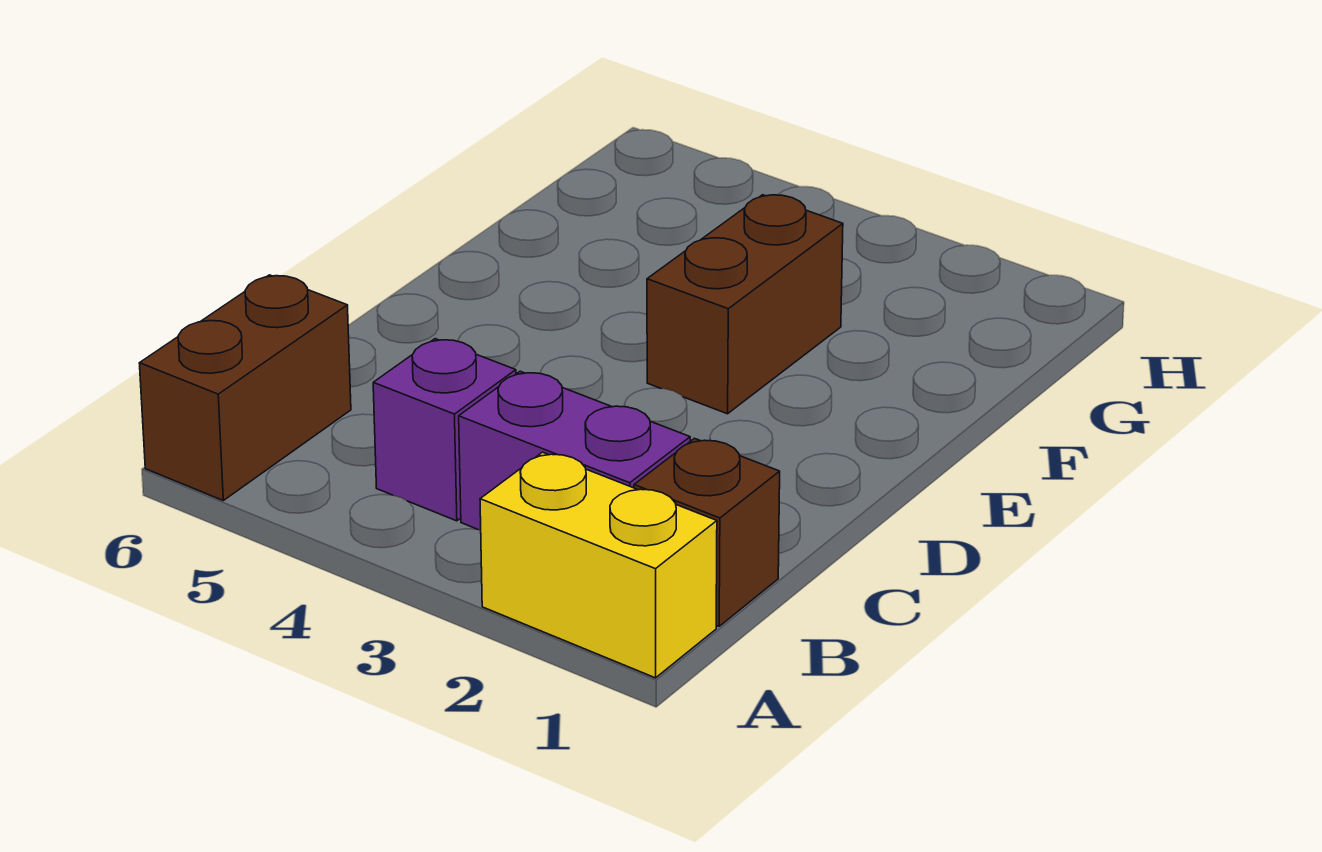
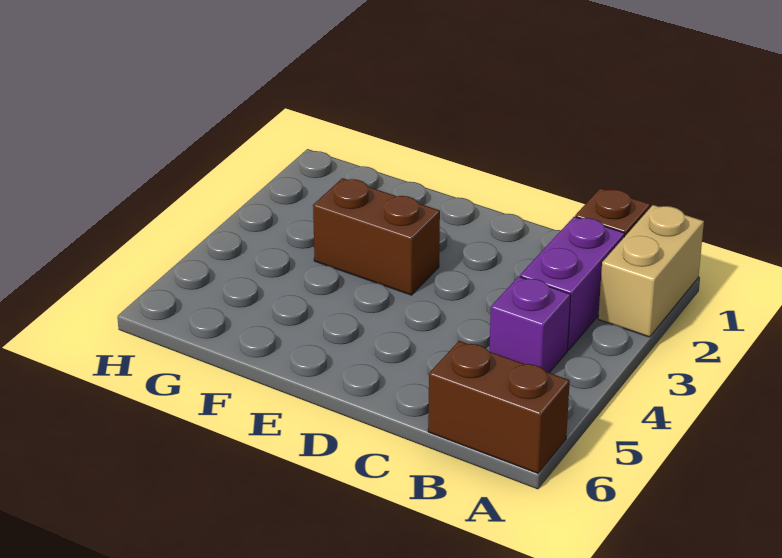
yellow 1x2 brick [480,452,717,678] -> tan 1x2 brick [598,205,704,337]

